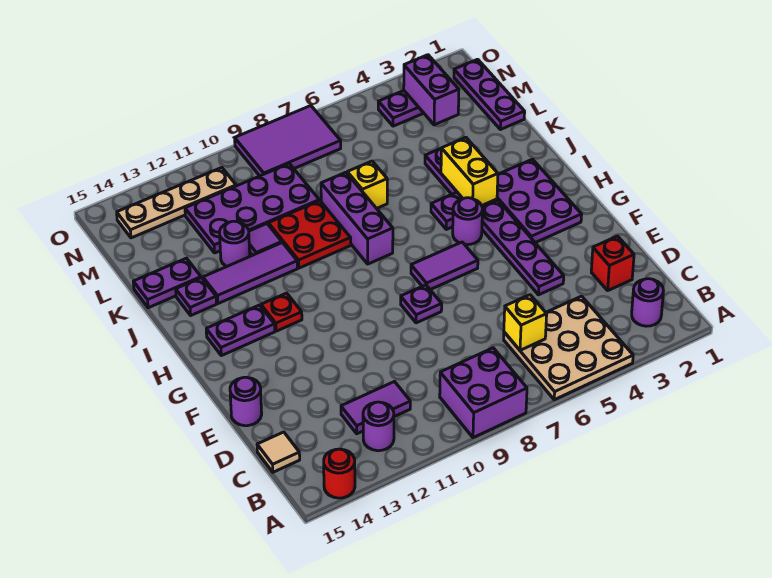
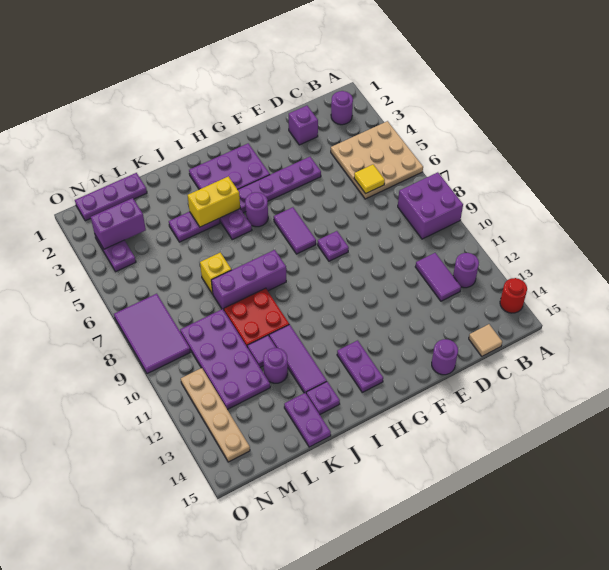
yellow 1x1 brick [504,295,547,350] -> yellow 1x1 tile [354,165,385,194]
red 1x1 brick [591,236,634,290] -> purple 1x1 brick [289,106,318,145]
red 1x1 plate [261,293,302,331] -> none

